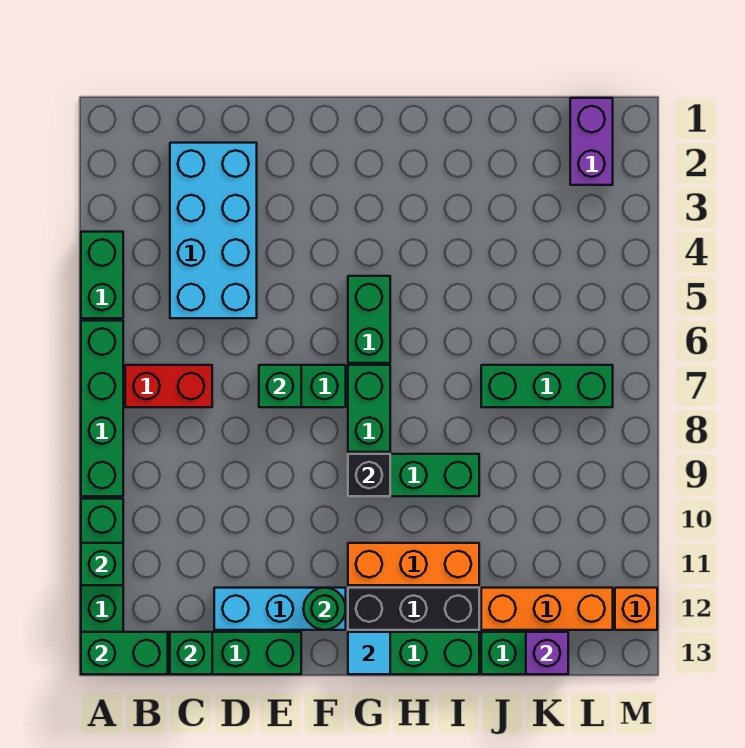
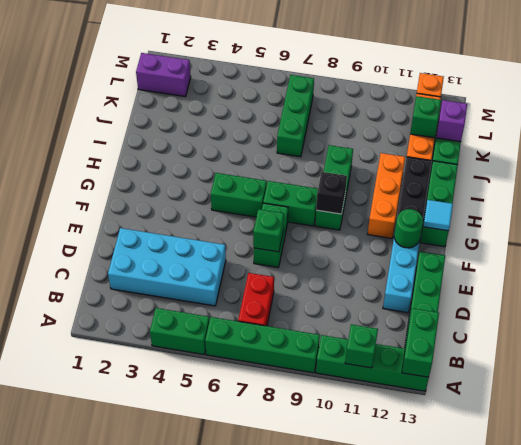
green 1x1 brick [170,632,212,674] -> green 1x1 brick moved to [410,96,441,138]

